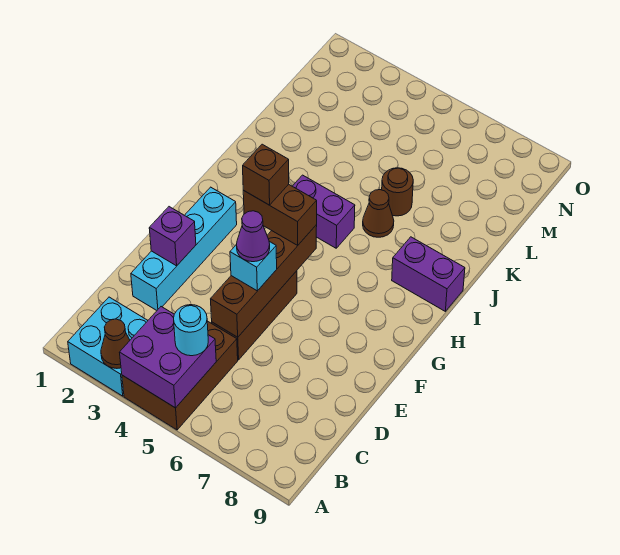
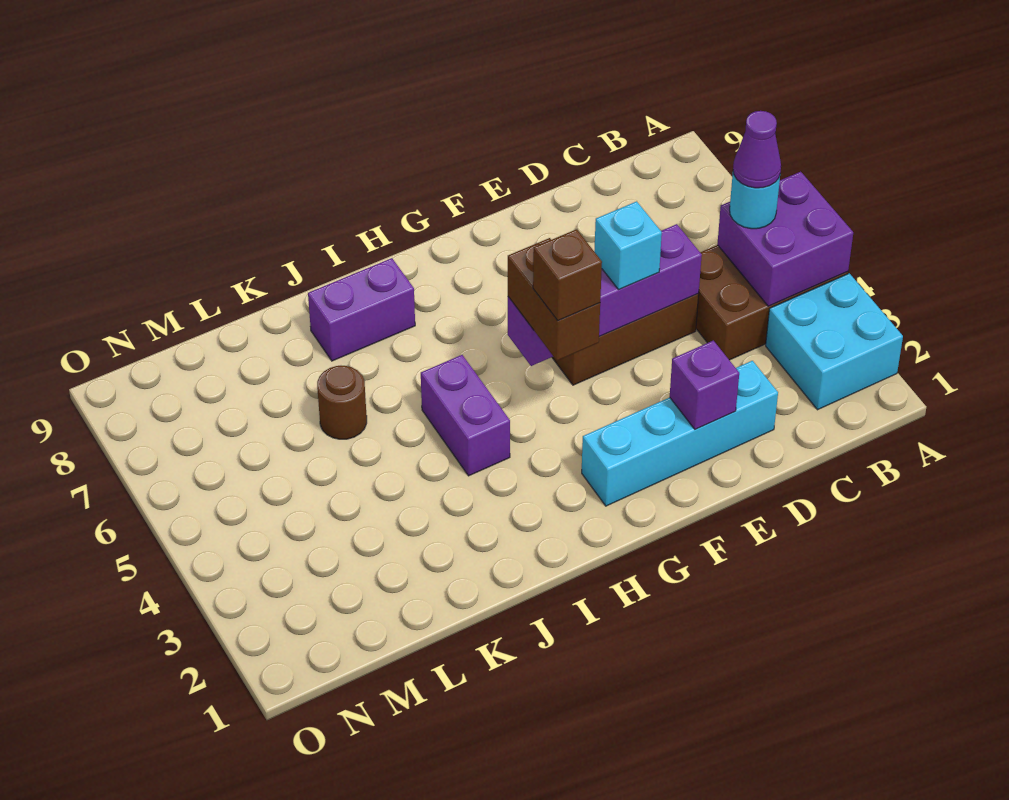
brown 1x1 cone [101,319,130,368] -> none
brown 1x4 brick [211,225,317,337] -> purple 1x4 brick [508,224,702,366]
purple 1x1 cone [236,211,270,262] -> purple 1x1 cone moved to [733,111,781,188]
purple 1x2 brick [392,237,465,311] -> purple 1x2 brick turned to [308,258,415,361]
brown 1x1 cone [363,190,394,237] -> none

